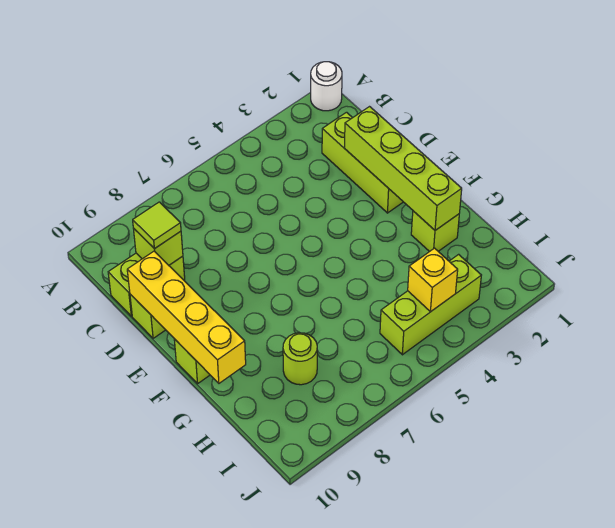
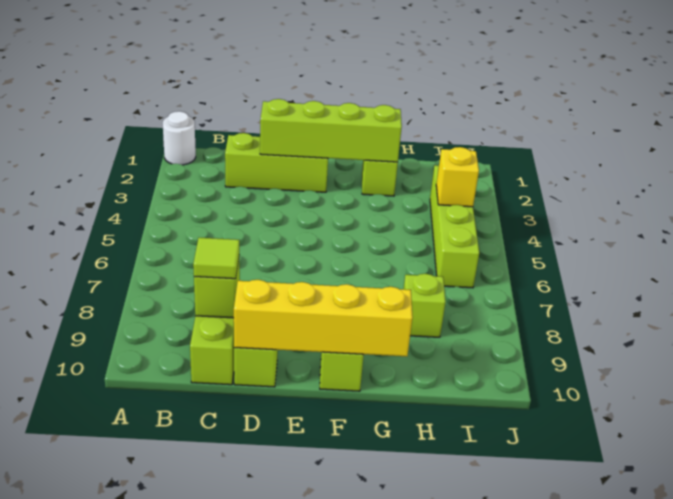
lime 1x1 round brick [283,333,317,385] -> lime 1x1 brick [404,274,446,337]
lime 1x3 brick [380,254,481,355] -> lime 1x4 brick [430,165,479,288]

